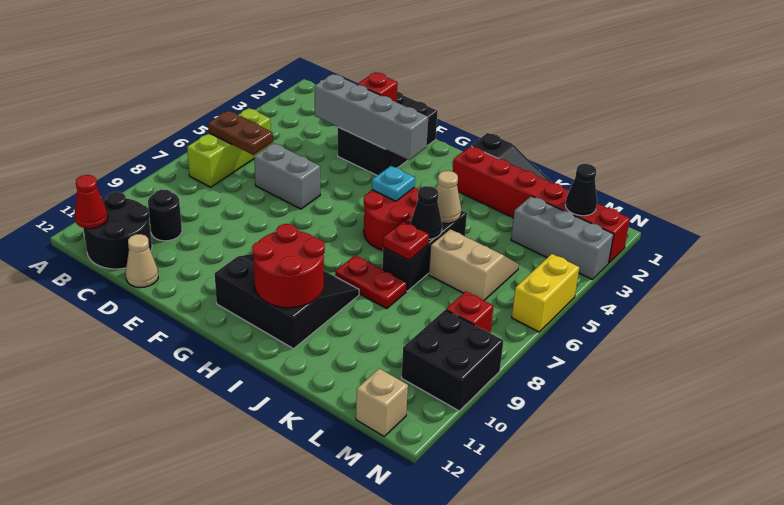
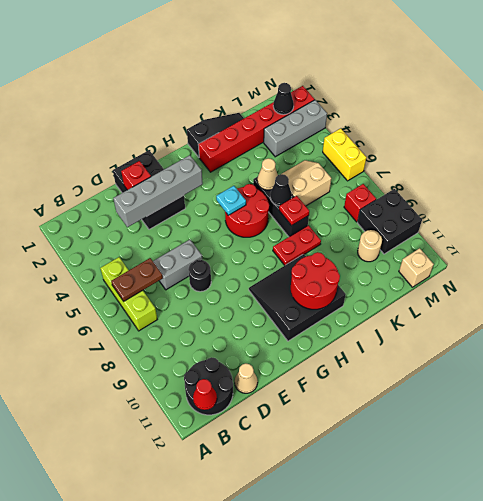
black 1x1 round brick [148,190,182,241] -> black 1x1 round brick moved to [188,260,211,292]
none -> tan 1x1 round brick [358,230,382,262]

